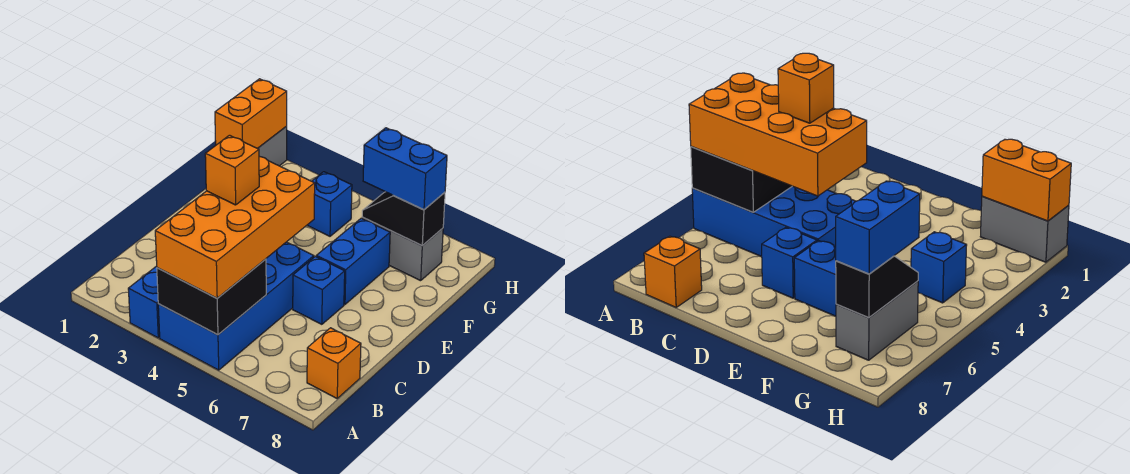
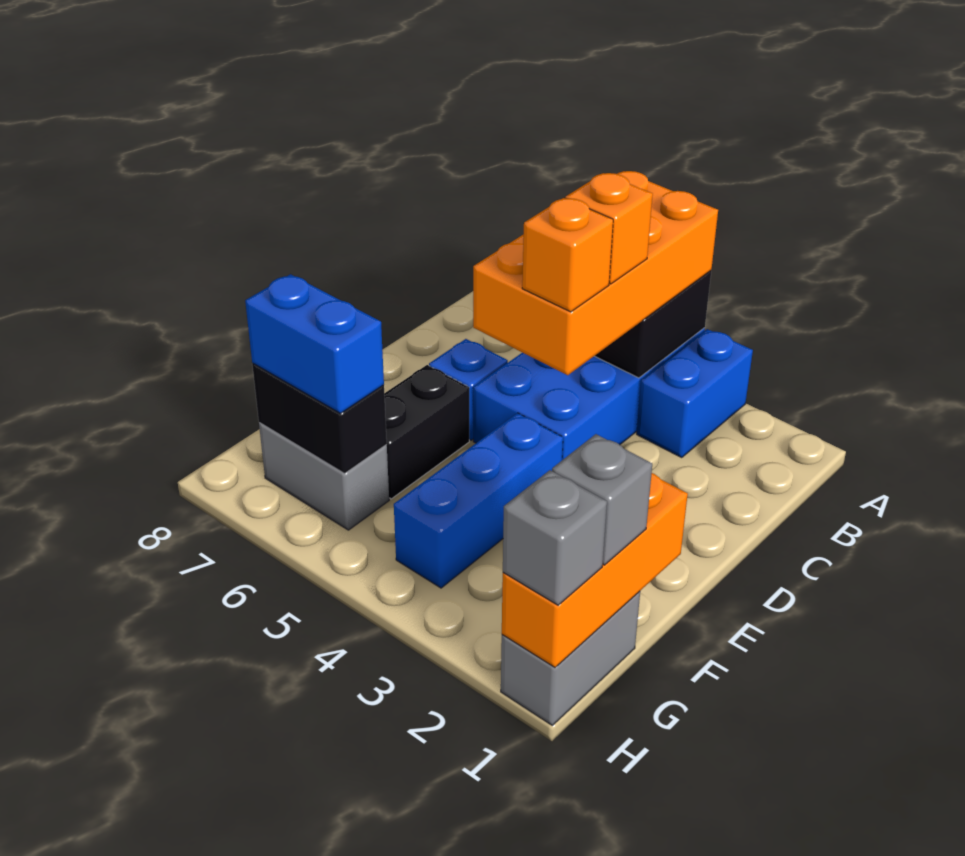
orange 1x1 brick [307,328,361,398] -> orange 1x1 brick moved to [522,198,613,312]
blue 1x2 brick [316,218,390,304] -> black 1x2 brick [384,365,469,499]
orange 1x2 brick [215,79,287,148] -> orange 1x3 brick [502,473,688,667]
none -> grey 1x1 brick [552,434,652,565]
blue 1x1 brick [307,172,352,236] -> blue 1x3 brick [394,413,563,588]
black 1x2 slope [362,192,445,246] -> black 1x2 brick [252,364,387,473]
none -> grey 1x1 brick [503,470,607,605]

